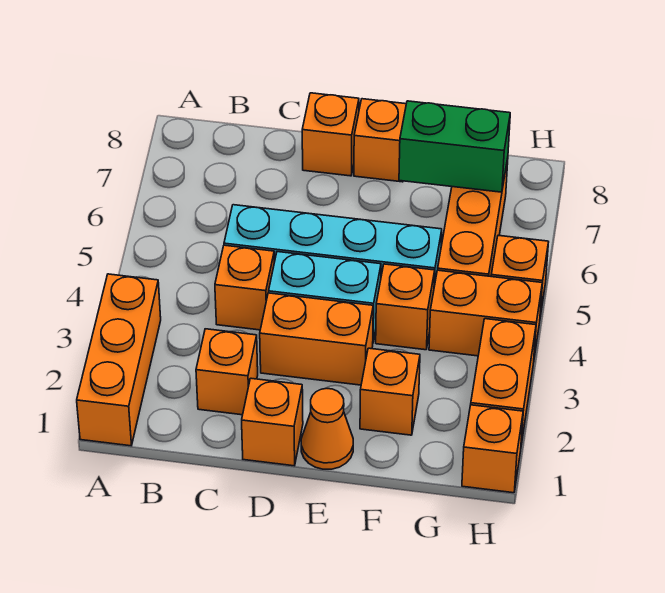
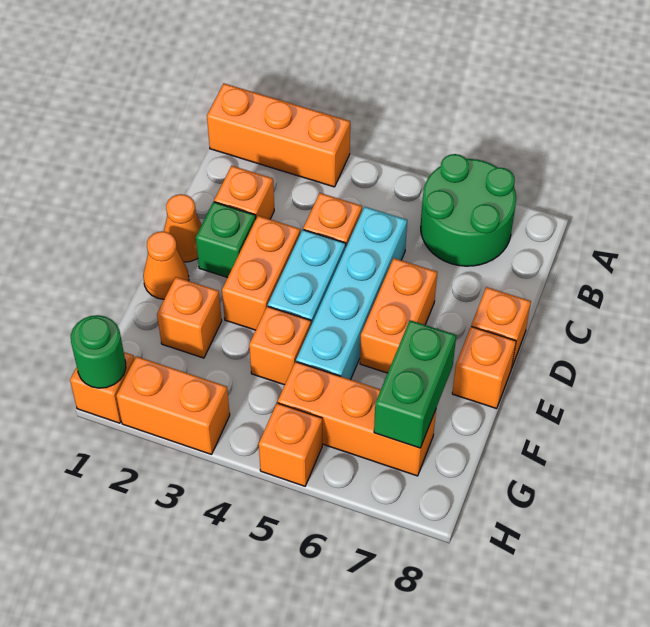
none -> green 2x2 round brick [421,154,516,266]
orange 1x1 brick [242,378,303,466] -> orange 1x1 cone [164,194,202,262]
none -> green 1x1 brick [196,202,256,278]
orange 1x2 brick [429,270,542,357] -> orange 1x2 brick moved to [360,258,437,373]
none -> green 1x1 round brick [71,315,126,388]

